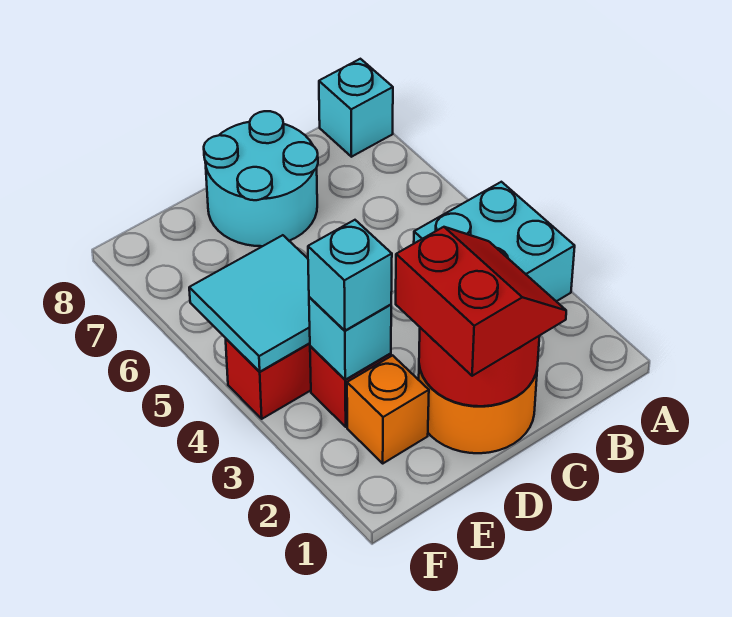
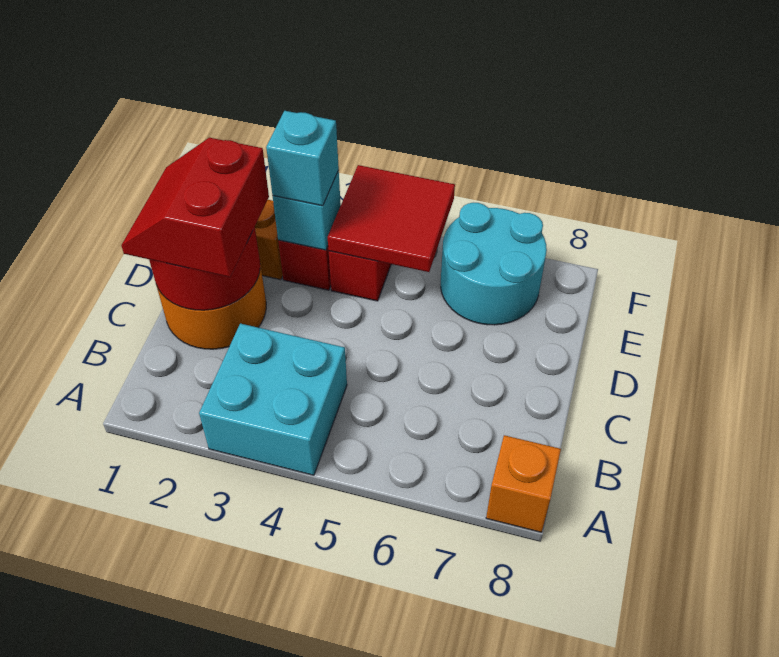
cyan 1x1 brick [319,59,393,157] -> orange 1x1 brick [486,435,561,532]
red 2x2 slope [396,227,566,376] -> red 2x2 slope turned to [121,138,269,277]
cyan 2x2 round brick [204,111,318,246] -> cyan 2x2 round brick moved to [441,203,547,325]
cyan 2x2 tile [189,235,310,372] -> red 2x2 tile [328,165,455,272]

